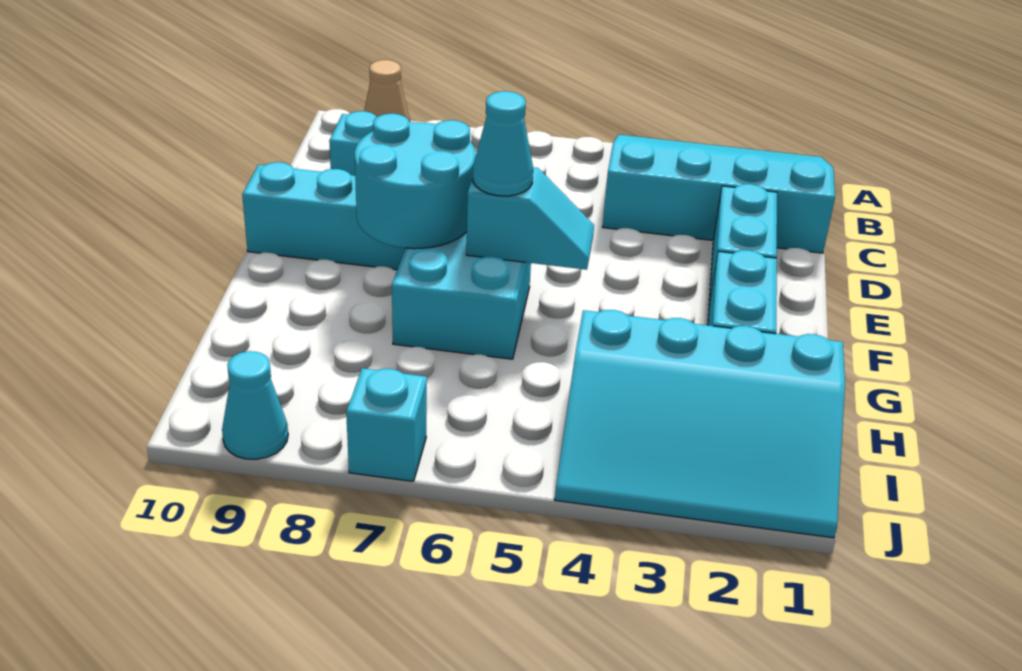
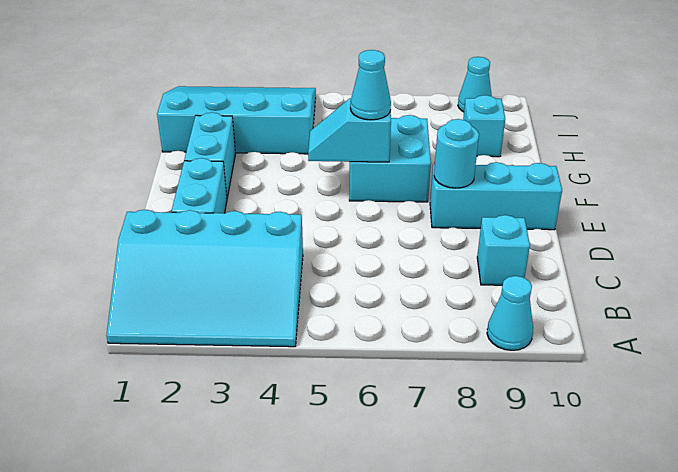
tan 1x1 cone [364,60,410,122] -> cyan 1x1 cone [487,276,533,350]
cyan 2x2 round brick [355,114,476,249] -> cyan 1x1 round brick [434,119,479,188]
cyan 1x1 brick [346,368,427,481] -> cyan 1x1 brick moved to [463,95,505,157]

